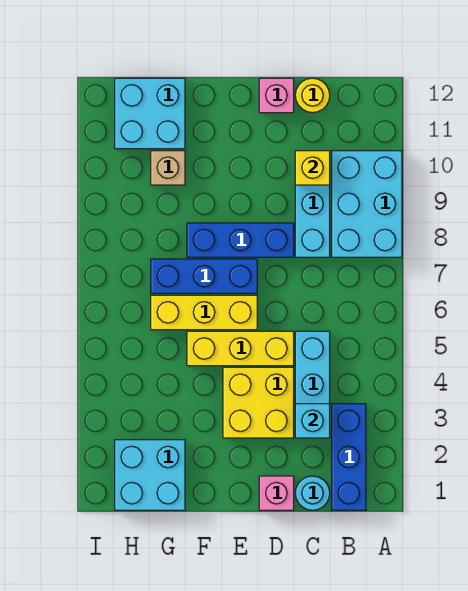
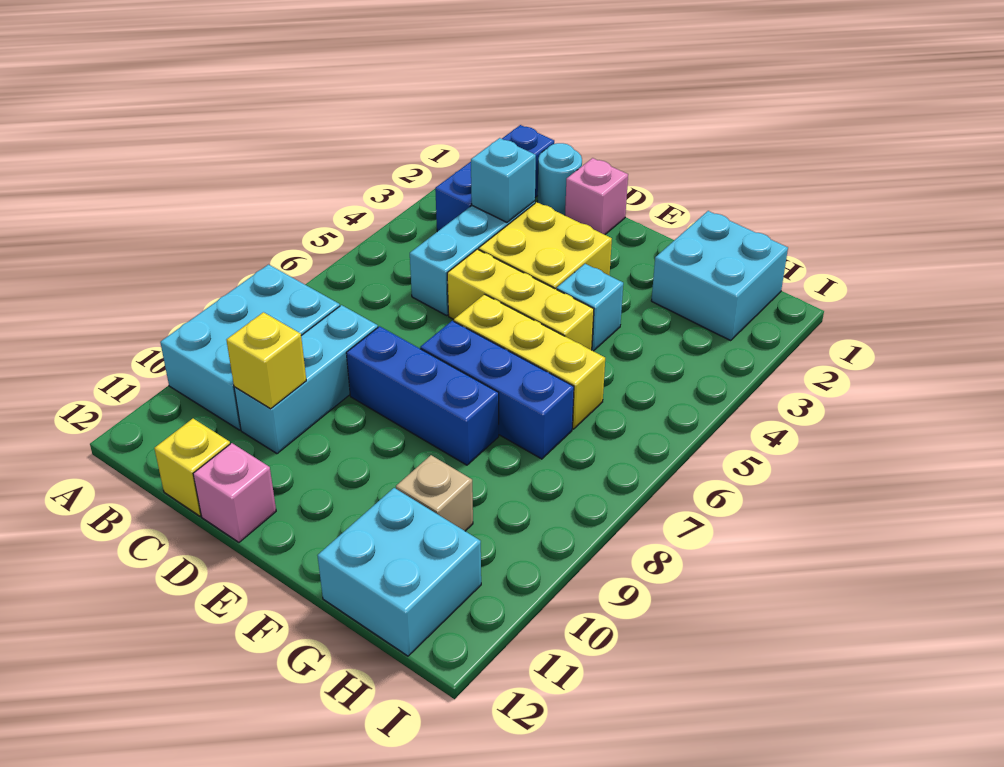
yellow 1x1 round brick [295,78,330,113] -> yellow 1x1 brick [154,418,230,516]
none -> cyan 1x1 brick [557,264,623,351]

